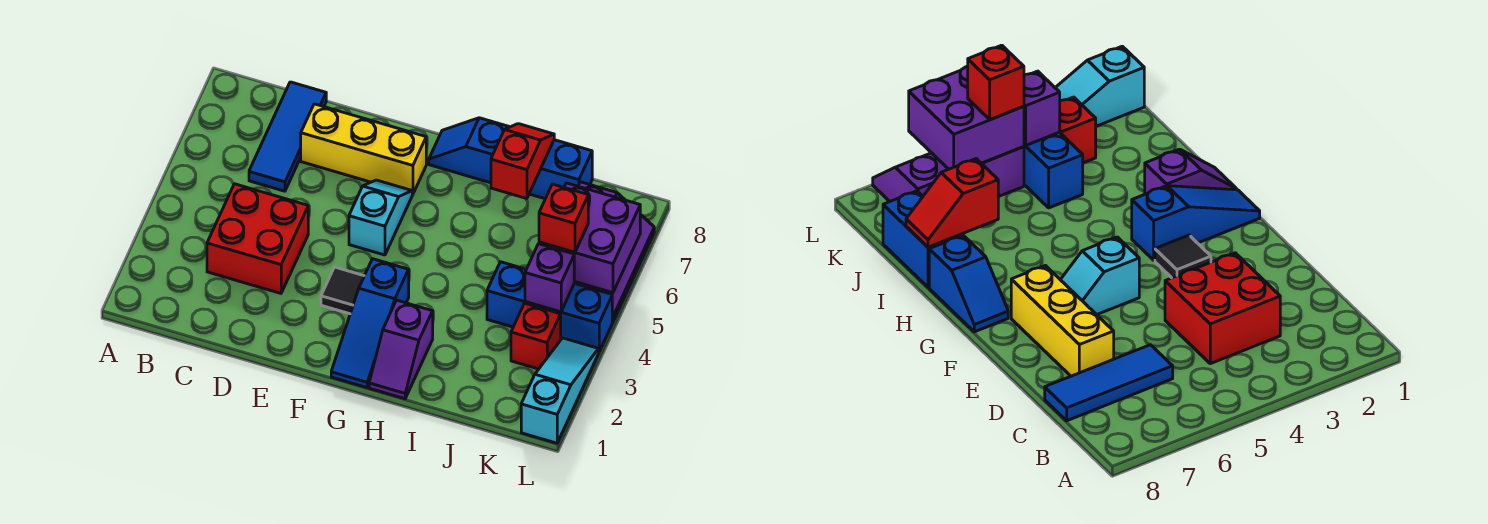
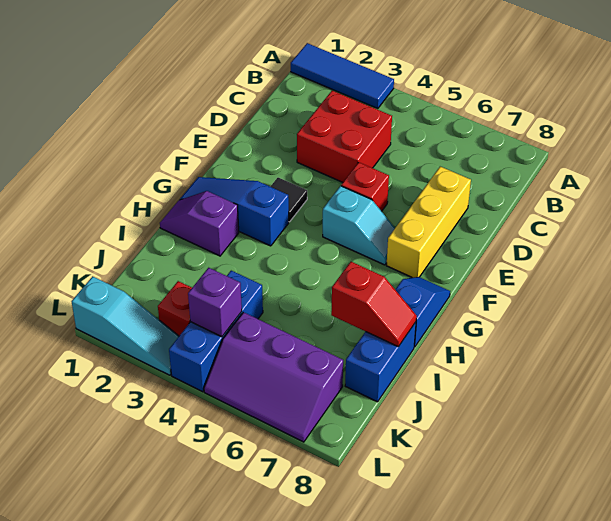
blue 1x3 tile [249,82,326,191] -> blue 1x3 tile moved to [291,43,394,109]
purple 2x2 brick [539,183,640,293] -> none
red 1x1 brick [539,184,588,252] -> red 1x1 brick moved to [341,162,389,211]

